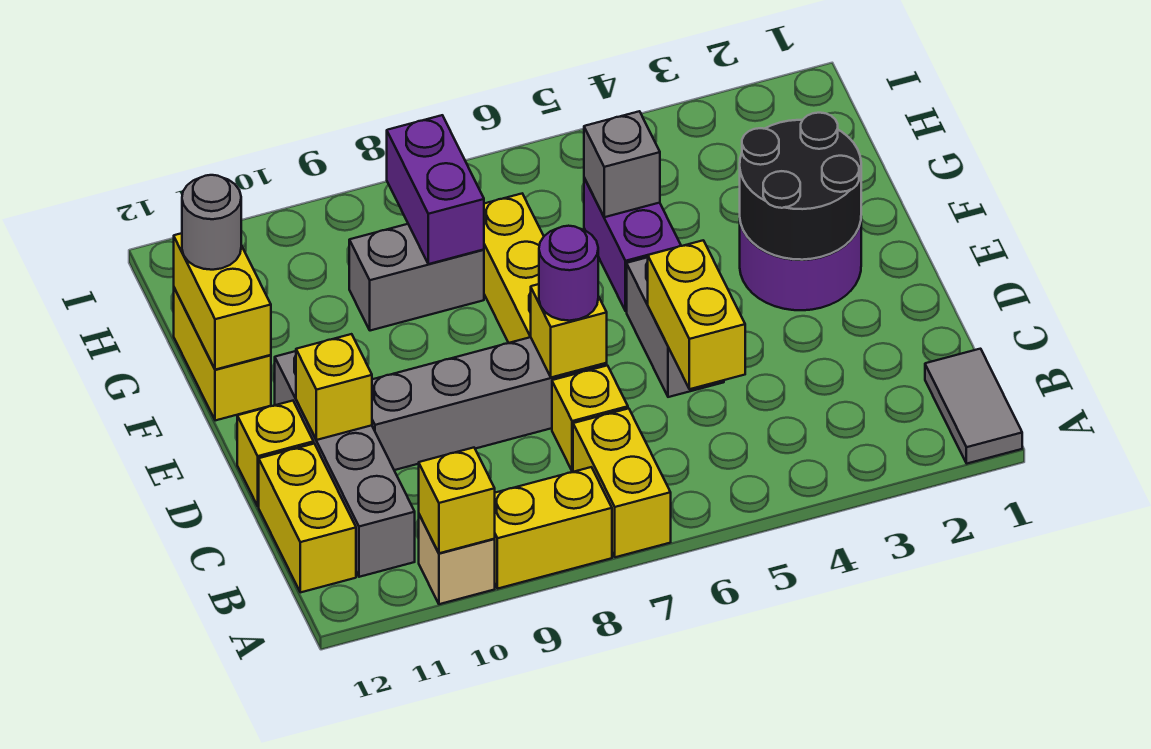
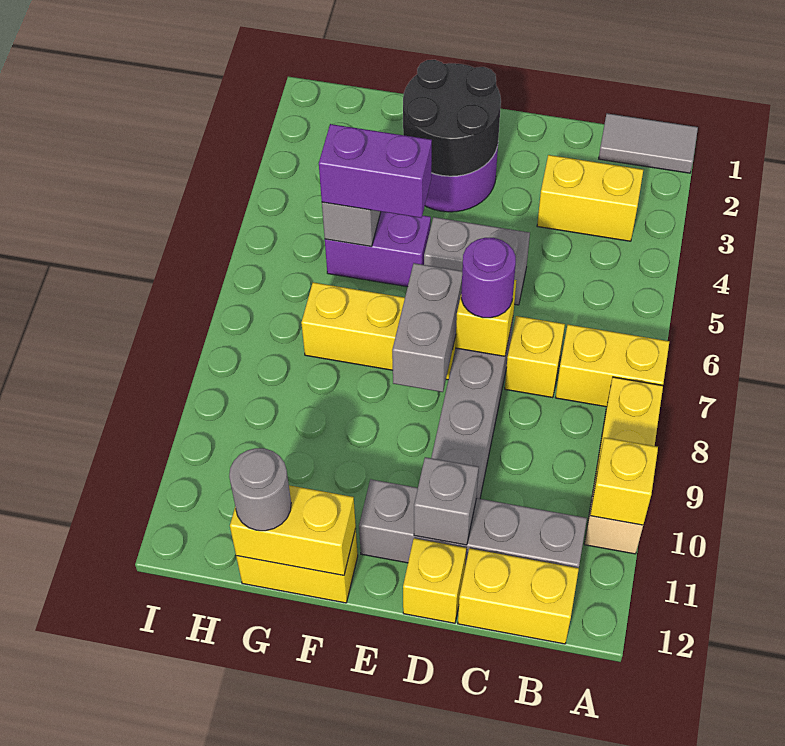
yellow 1x2 brick [648,240,745,389] -> yellow 1x2 brick moved to [537,155,643,241]
yellow 1x1 brick [296,334,372,440] -> grey 1x1 brick [414,457,479,545]
grey 1x2 brick [349,224,484,331] -> grey 1x2 brick moved to [392,263,462,392]
purple 1x2 brick [387,115,484,264] -> purple 1x2 brick moved to [319,124,432,218]

